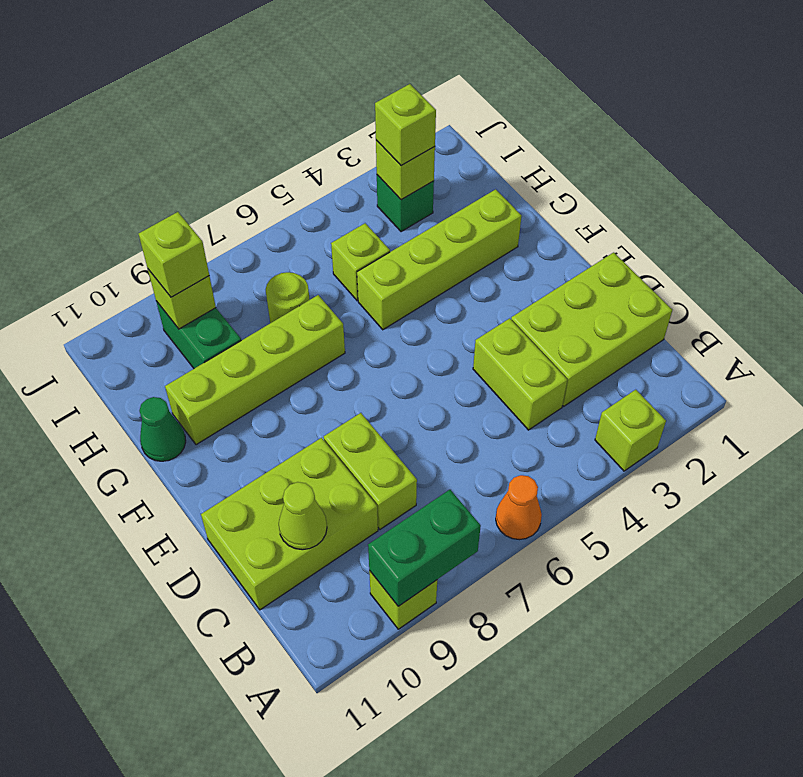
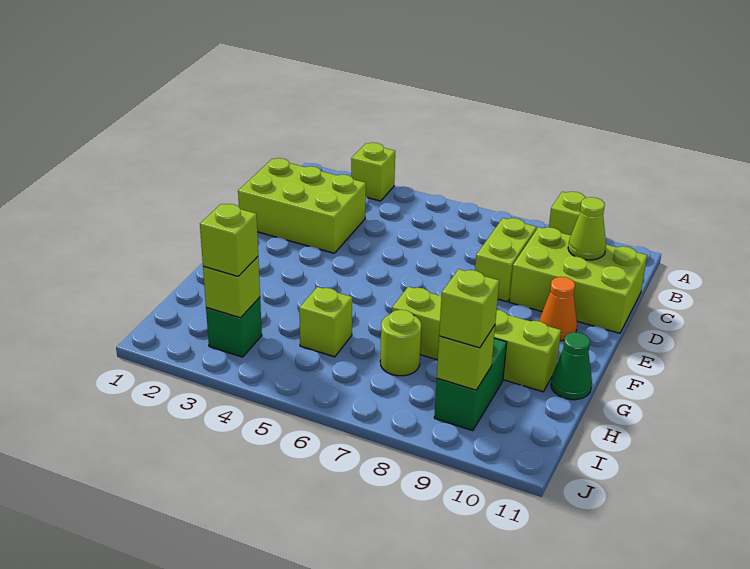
orange 1x1 cone [496,475,542,540] -> orange 1x1 cone moved to [539,277,577,341]
green 1x2 brick [368,490,481,606] -> none
lime 1x2 brick [473,318,567,430] -> none
lime 1x4 brick [357,189,522,330] -> none

